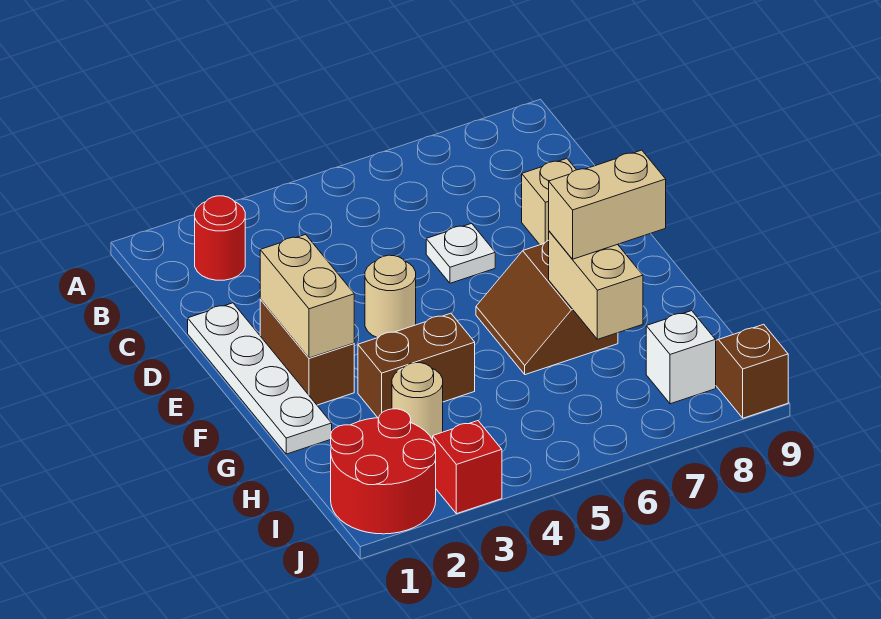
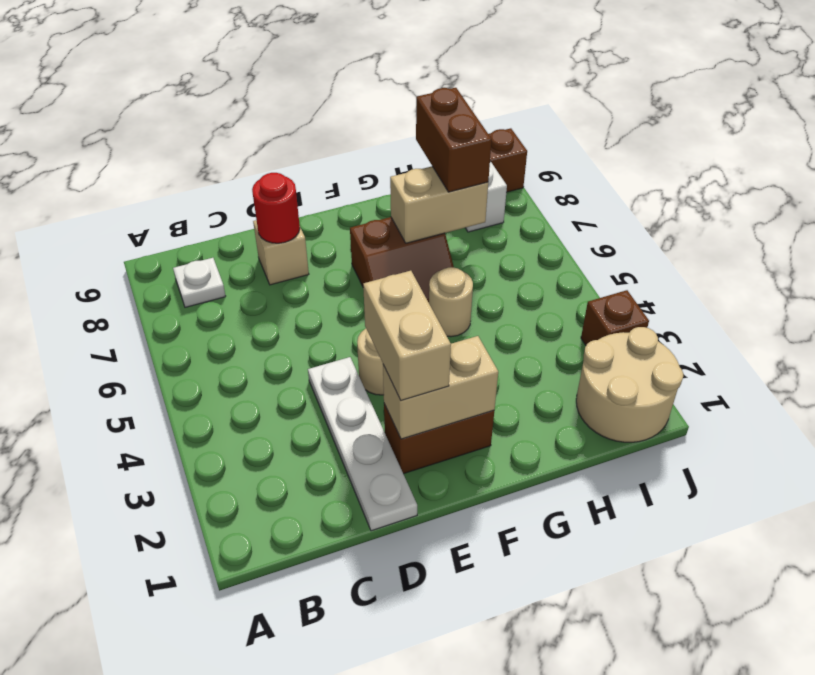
red 1x1 round brick [195,196,245,280] -> red 1x1 round brick moved to [252,173,300,243]
white 1x4 plate [188,303,332,454] -> white 1x4 plate turned to [308,357,417,531]
white 1x1 plate [426,224,495,283] -> white 1x1 plate moved to [173,258,226,307]
brown 1x2 brick [358,313,475,418] -> brown 1x2 brick moved to [416,88,492,192]
tan 1x2 brick [549,150,666,259] -> tan 1x2 brick moved to [363,271,451,401]
tan 1x1 round brick [392,363,443,440] -> tan 1x1 round brick moved to [429,267,473,337]
red 2x2 round brick [331,409,436,534] -> tan 2x2 round brick [576,327,683,442]
red 1x1 brick [433,421,502,514] -> brown 1x1 brick [581,290,649,345]

